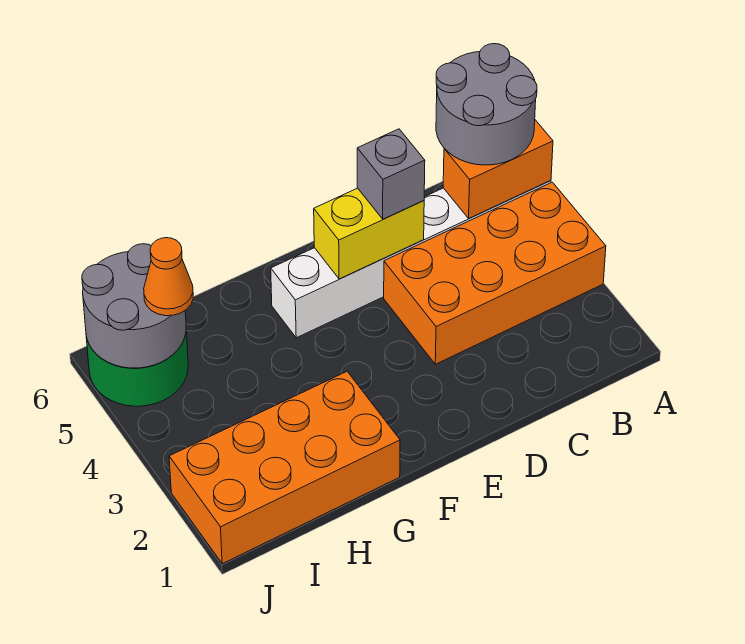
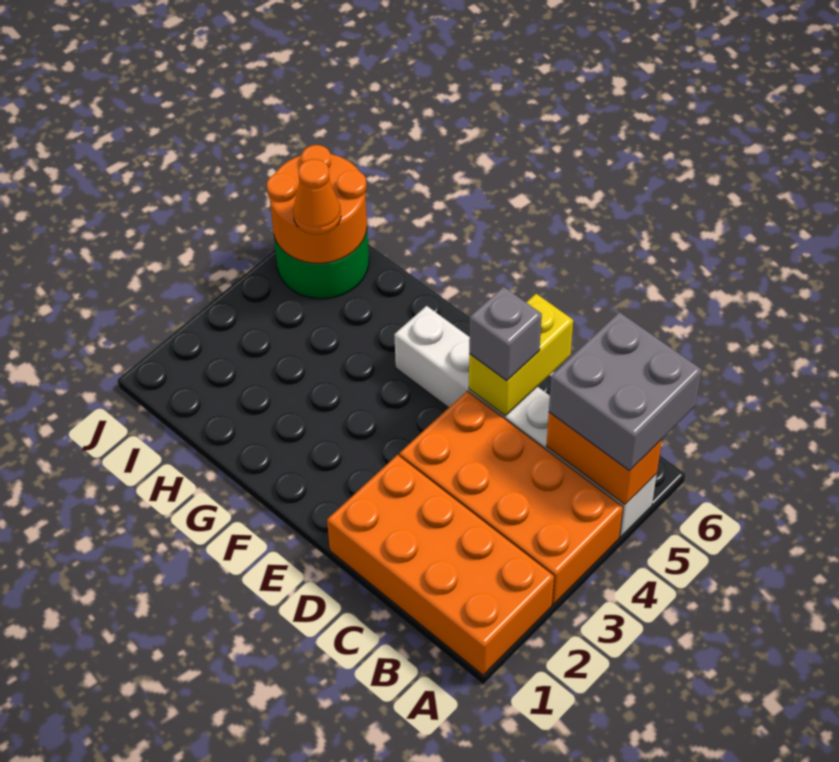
grey 2x2 round brick [436,44,537,165] -> grey 2x2 brick [549,312,702,471]
yellow 1x2 brick [314,188,424,279] -> yellow 1x2 brick turned to [469,294,573,416]
orange 2x4 brick [169,372,400,564] -> orange 2x4 brick moved to [327,455,554,675]
grey 2x2 round brick [82,244,186,368] -> orange 2x2 round brick [267,145,367,263]

